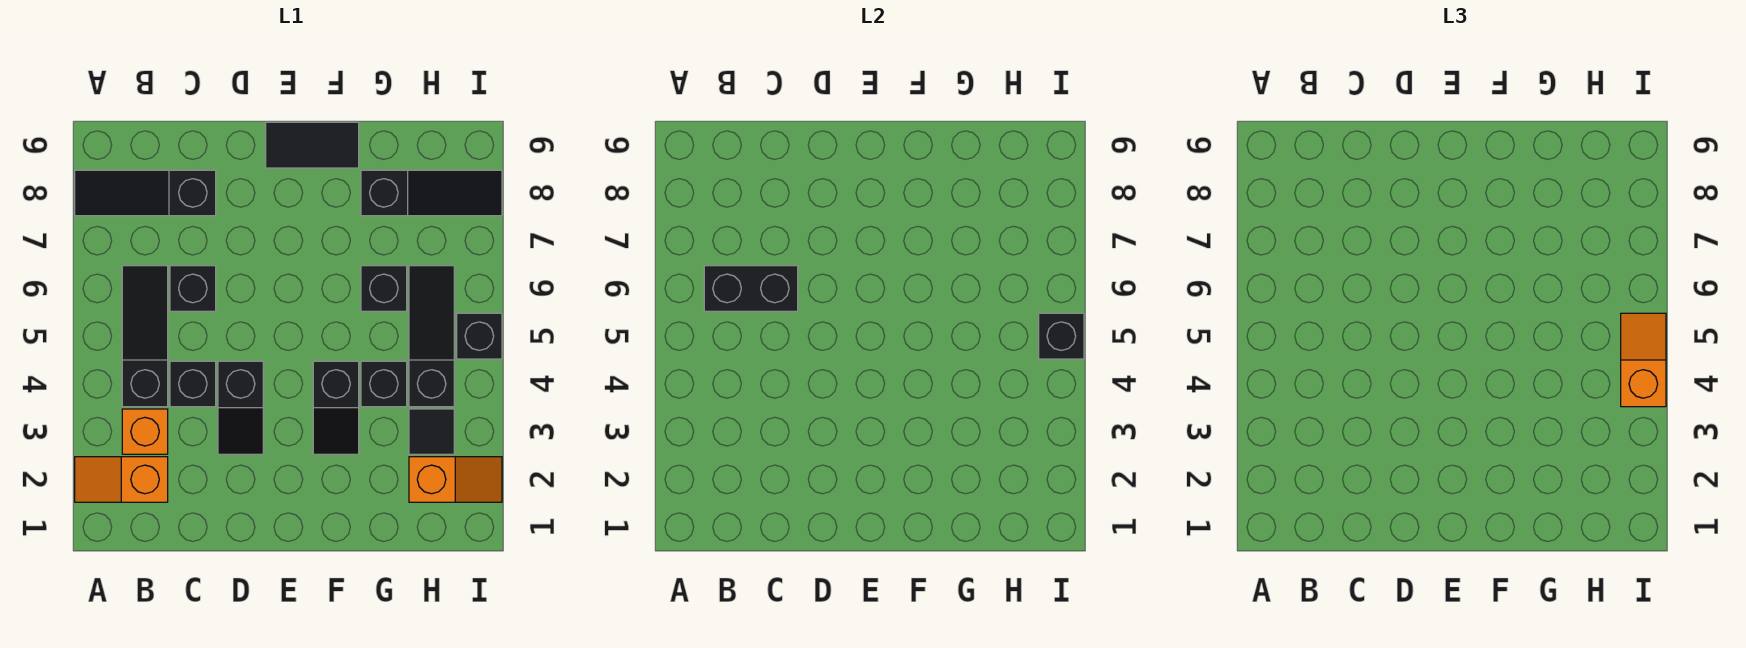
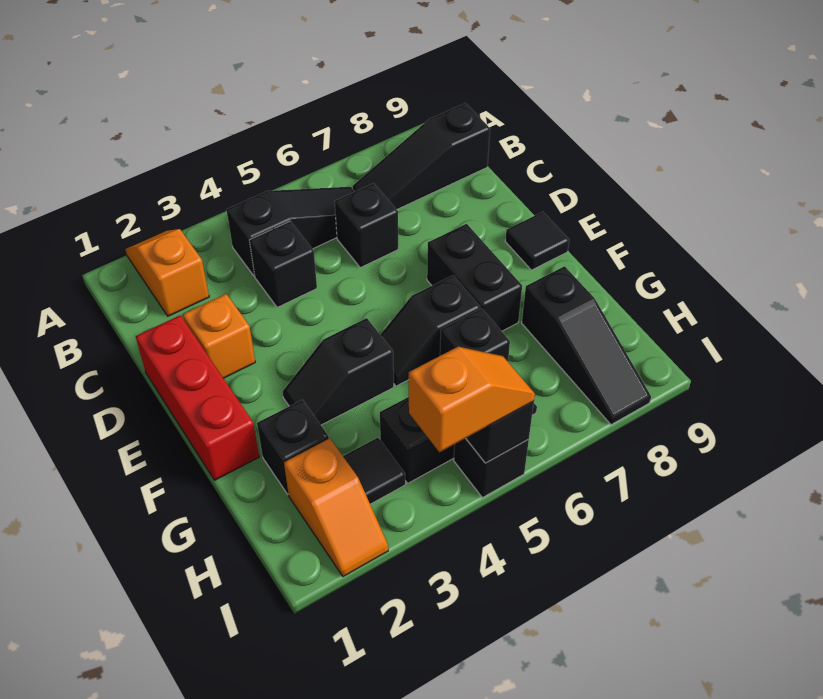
black 1x3 slope [75,170,216,216] -> black 1x3 slope turned to [353,103,490,210]
orange 1x1 brick [122,409,168,454] -> orange 1x1 brick moved to [183,294,255,378]
black 1x2 brick [704,266,798,311] -> black 1x2 brick moved to [427,224,522,331]
none -> red 1x3 brick [136,315,259,480]
black 1x2 slope [218,361,263,454] -> black 1x2 slope moved to [380,276,480,386]
black 1x2 tile [266,122,359,168] -> black 1x1 tile [505,212,569,270]
black 1x1 brick [361,361,407,407] -> black 1x1 brick moved to [257,400,329,494]

